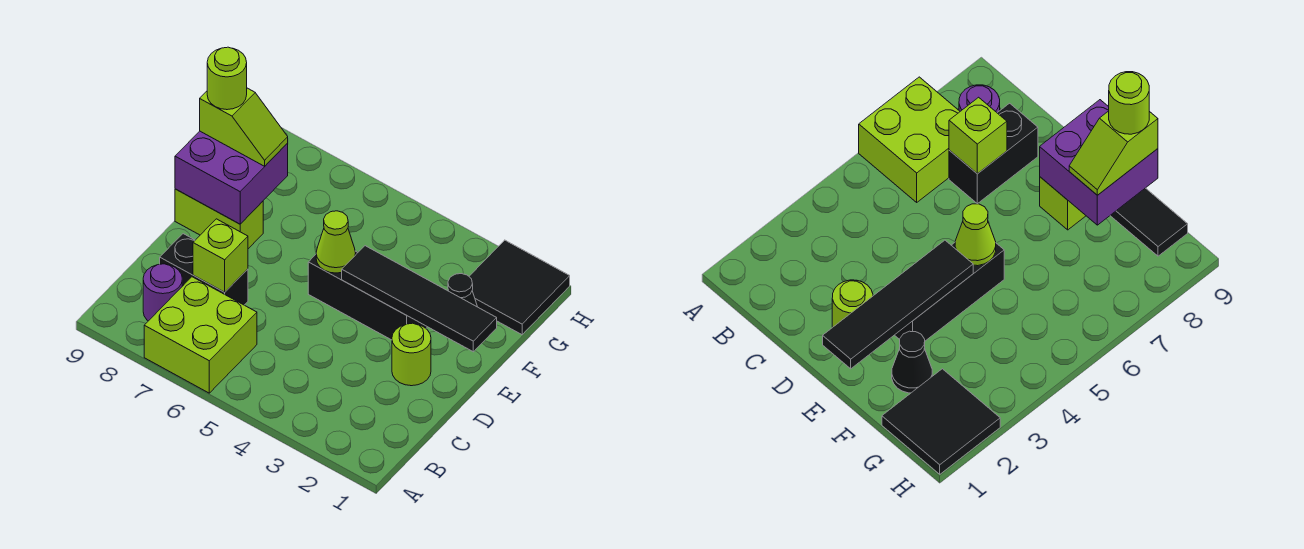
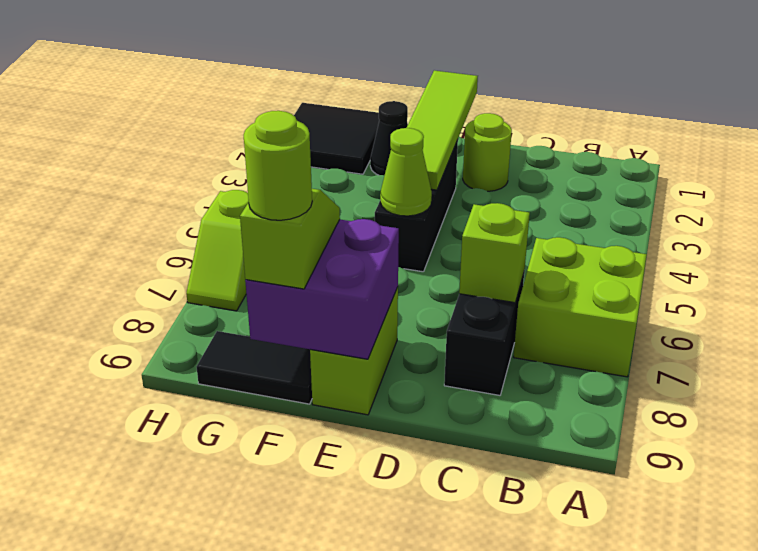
purple 1x1 round brick [143,264,182,321] -> none
black 1x4 tile [342,246,497,352] -> lime 1x4 tile [407,70,478,190]
none -> lime 1x2 slope [186,190,249,311]

